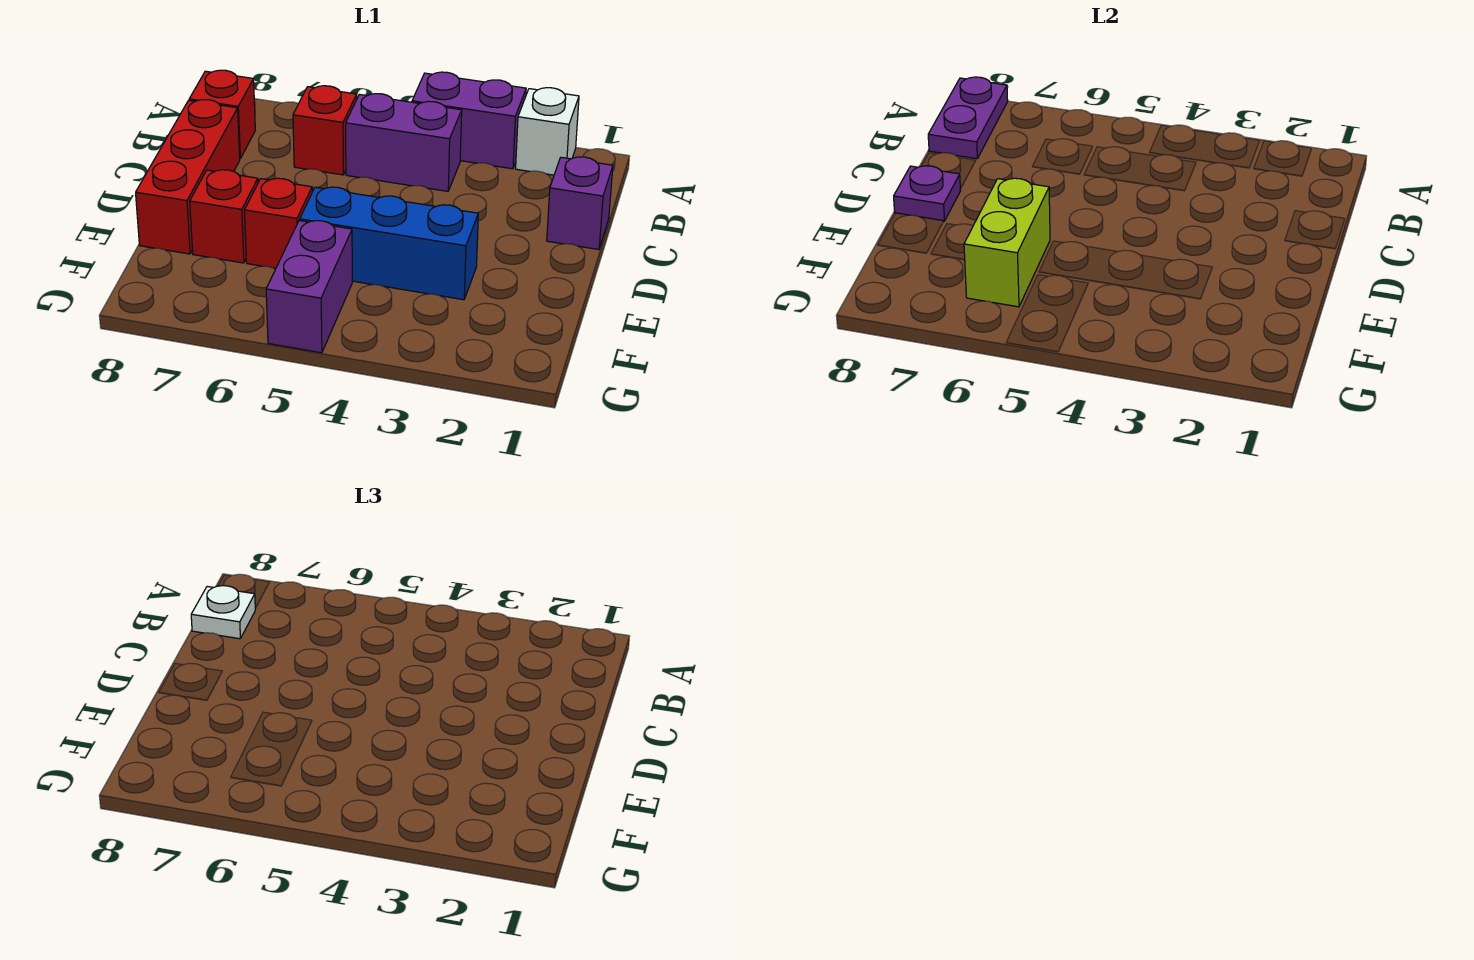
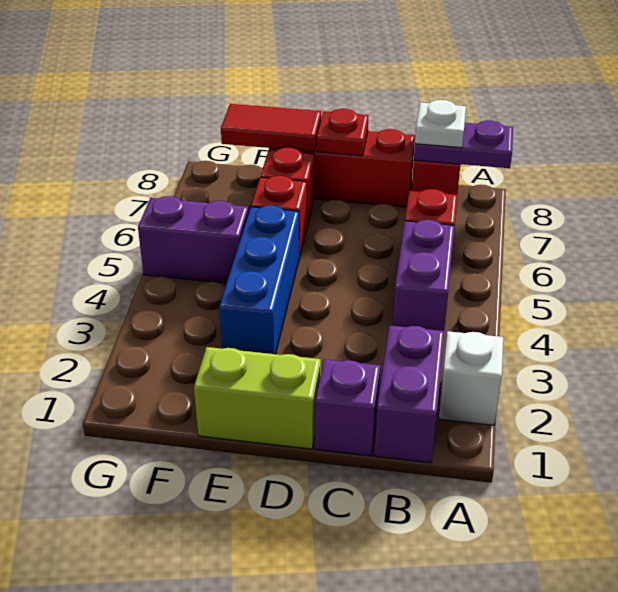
purple 1x2 brick [412,72,526,169] -> purple 1x2 brick moved to [375,326,445,463]
purple 1x1 plate [894,166,961,221] -> red 1x1 plate [317,109,369,156]
lime 1x2 brick [964,178,1050,307] -> lime 1x2 brick moved to [194,347,321,449]
none -> red 1x2 tile [221,104,321,152]

